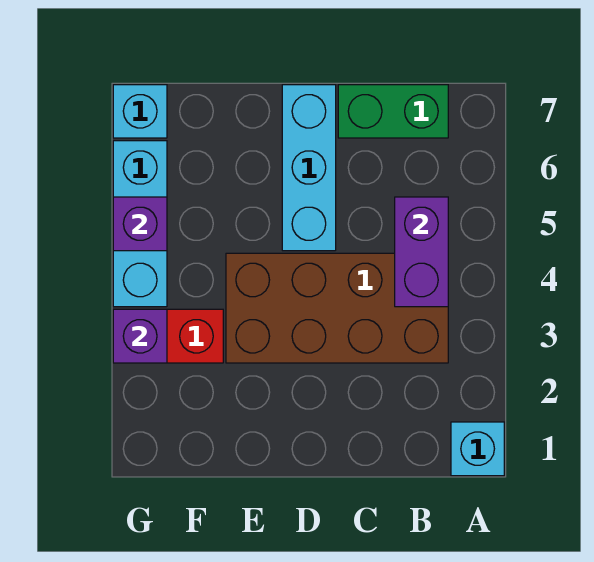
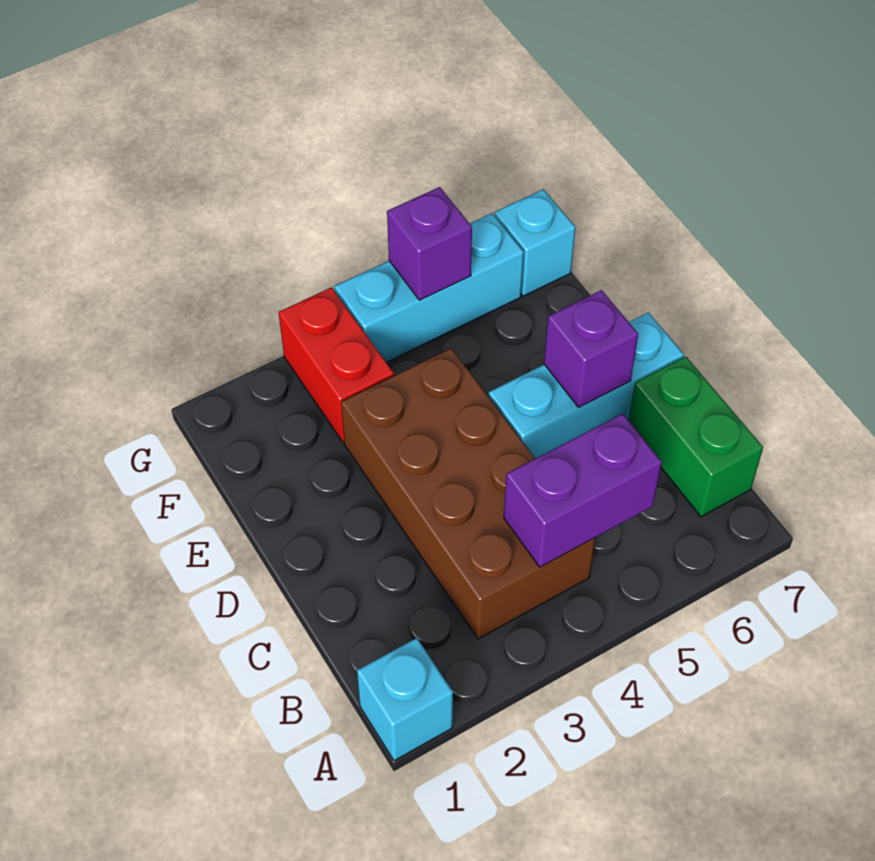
purple 1x1 brick [113,309,167,363] -> purple 1x1 brick moved to [544,290,638,407]

